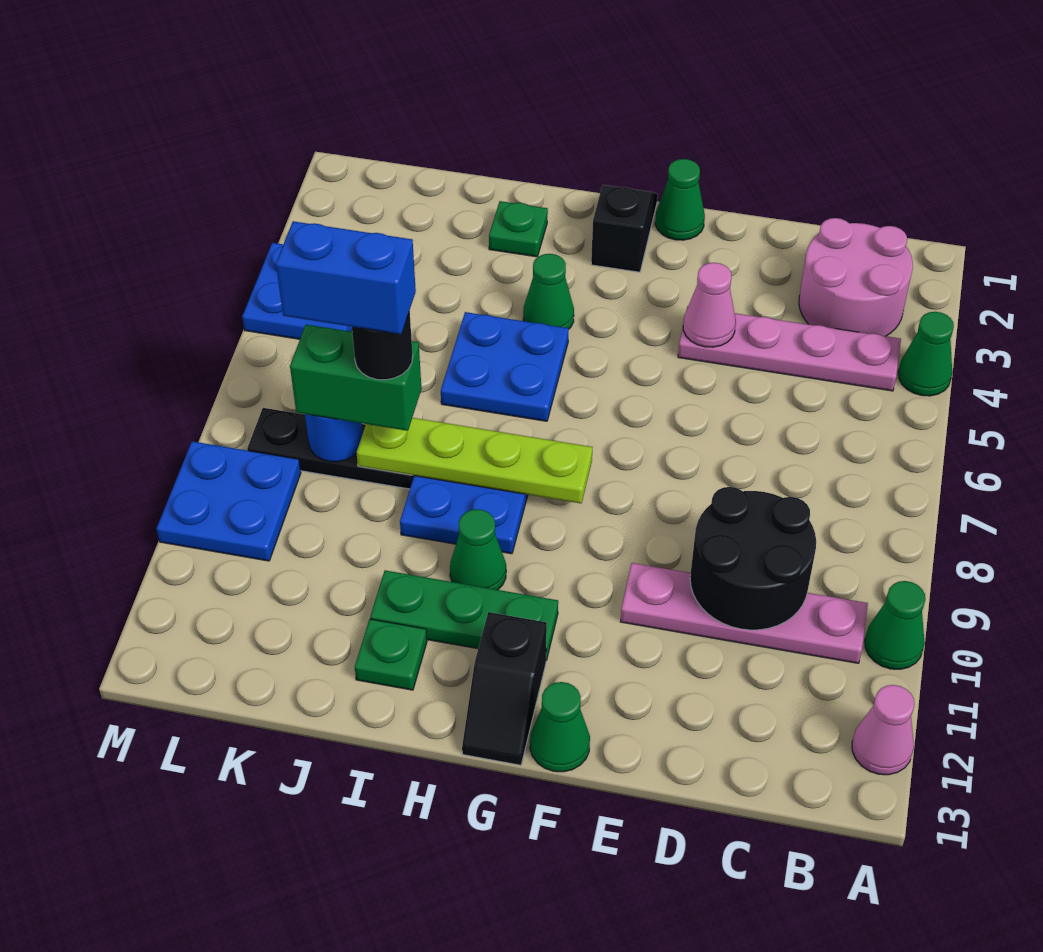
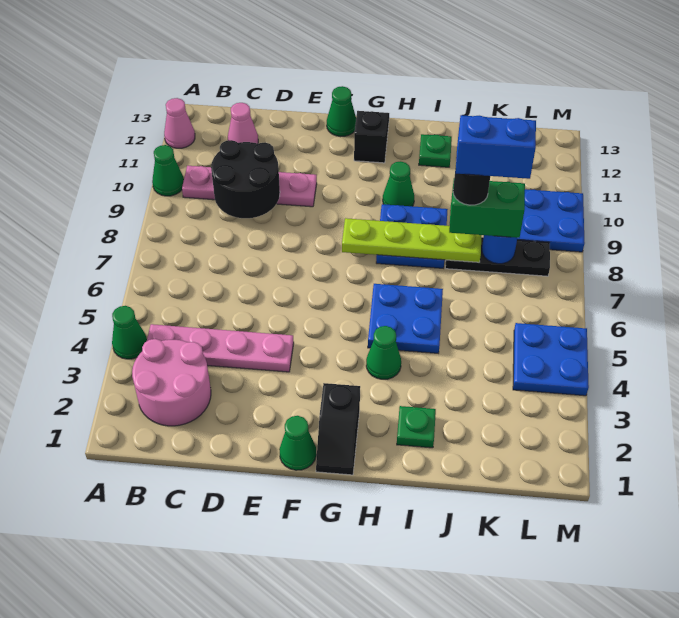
pink 1x1 cone [683,263,736,347] -> pink 1x1 cone moved to [228,103,258,144]
green 1x3 plate [370,570,558,660] -> none

